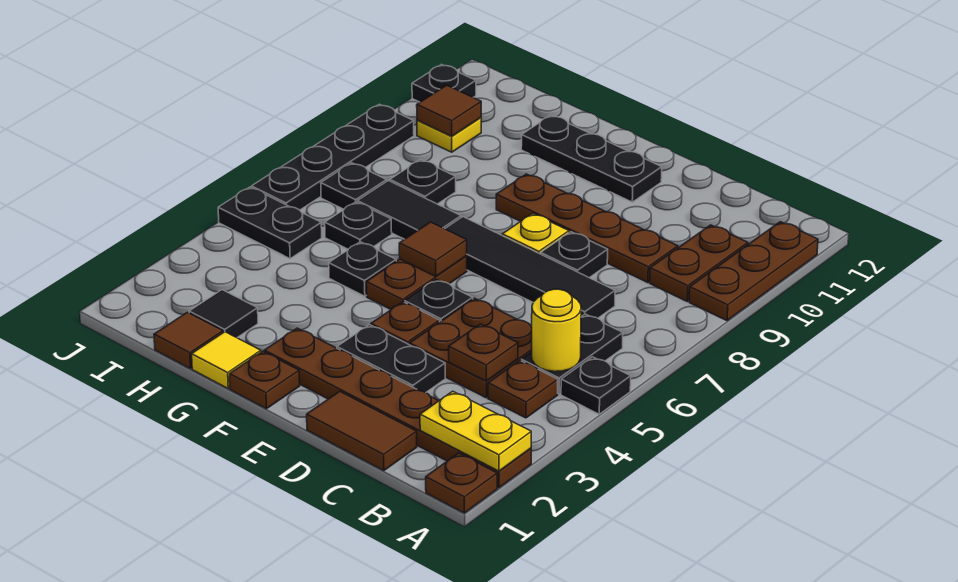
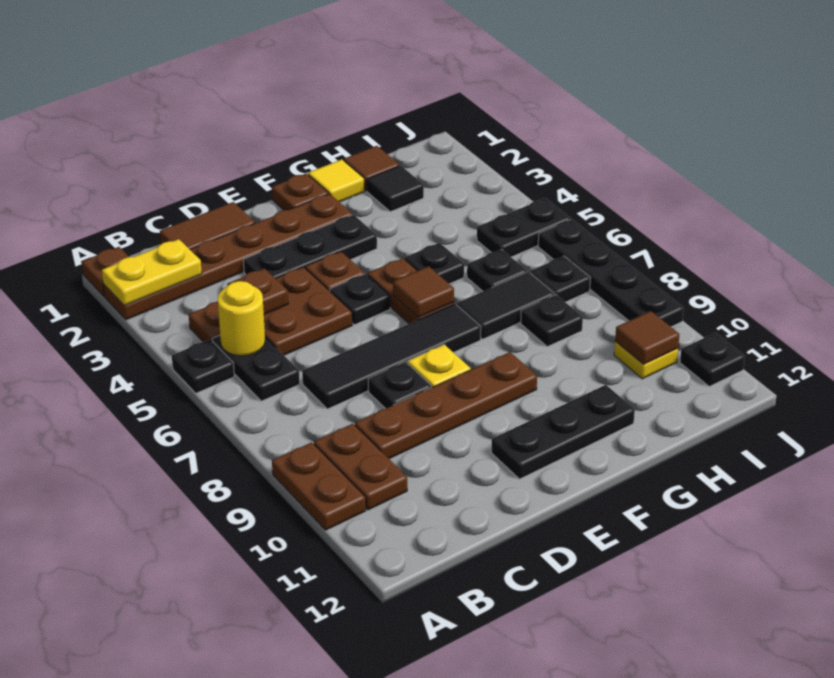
brown 1x3 plate [689,222,818,321] -> brown 1x2 plate [272,442,366,530]
black 1x2 plate [337,325,445,393] -> black 1x3 plate [243,215,377,278]

